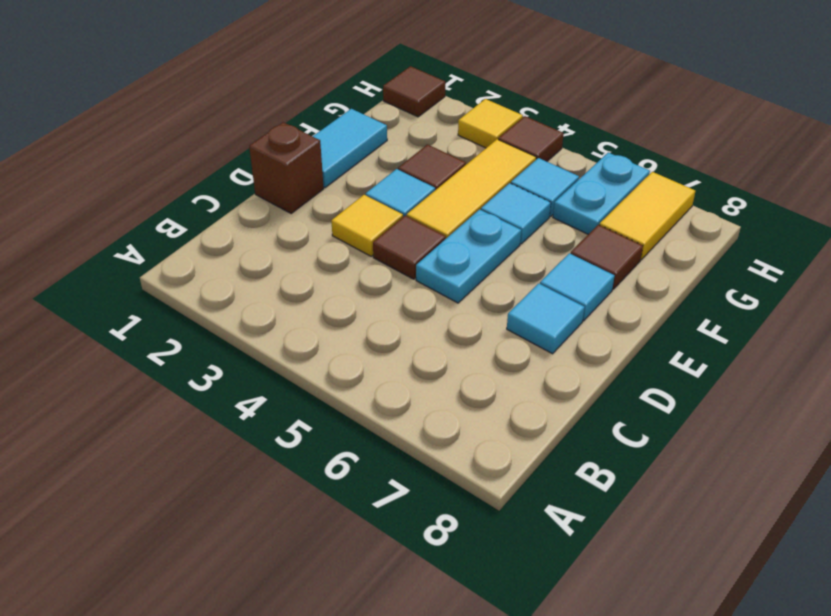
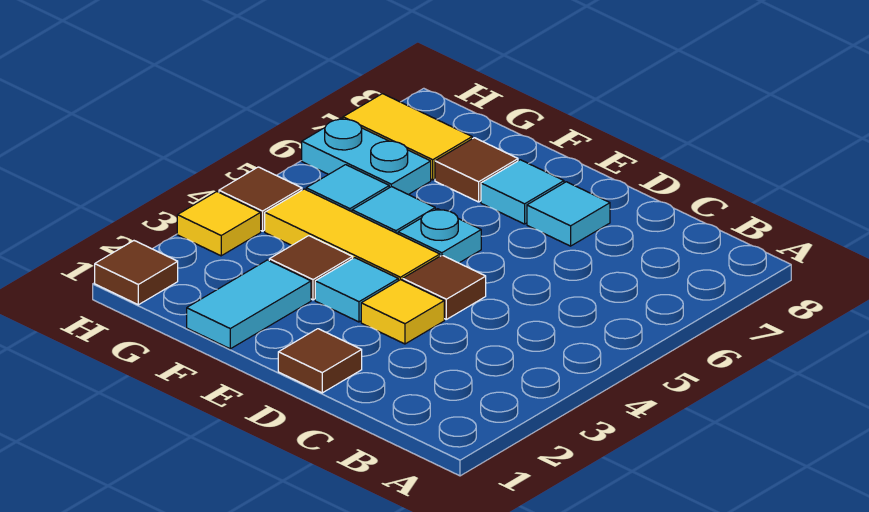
brown 1x1 brick [249,122,324,213] -> brown 1x1 tile [278,329,362,393]
cyan 1x2 plate [416,210,521,303] -> cyan 1x1 plate [398,209,481,263]
cyan 1x2 tile [313,109,387,187] -> cyan 1x2 tile turned to [187,260,311,349]

